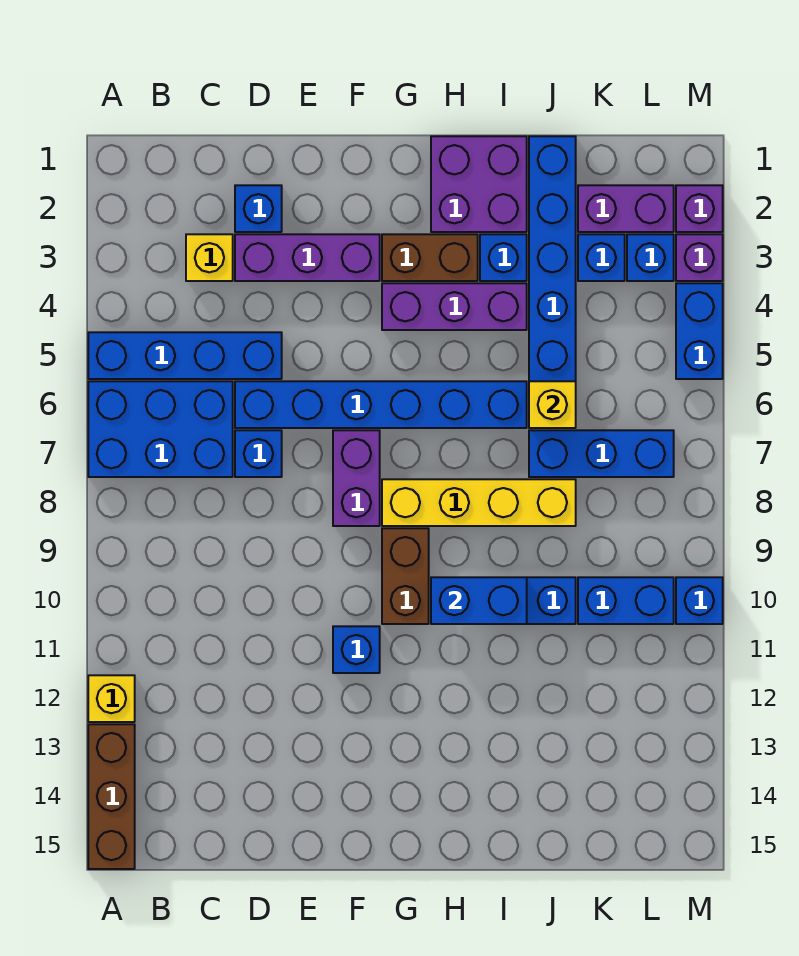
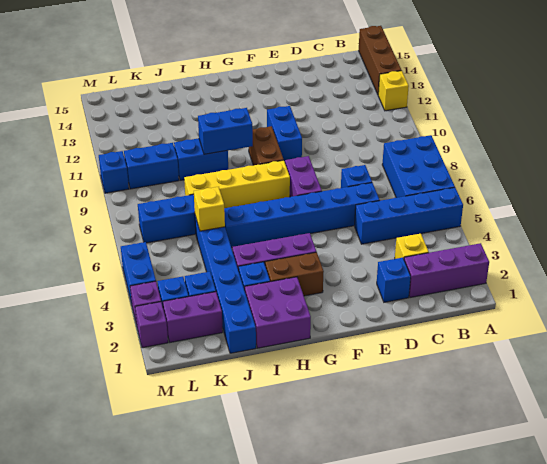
blue 2x3 brick [88,381,233,477] -> blue 2x3 brick turned to [382,135,455,198]
purple 1x3 brick [235,234,380,281] -> purple 1x3 brick moved to [404,243,489,298]
blue 1x1 brick [333,626,380,673] -> blue 1x2 brick [267,106,302,162]

